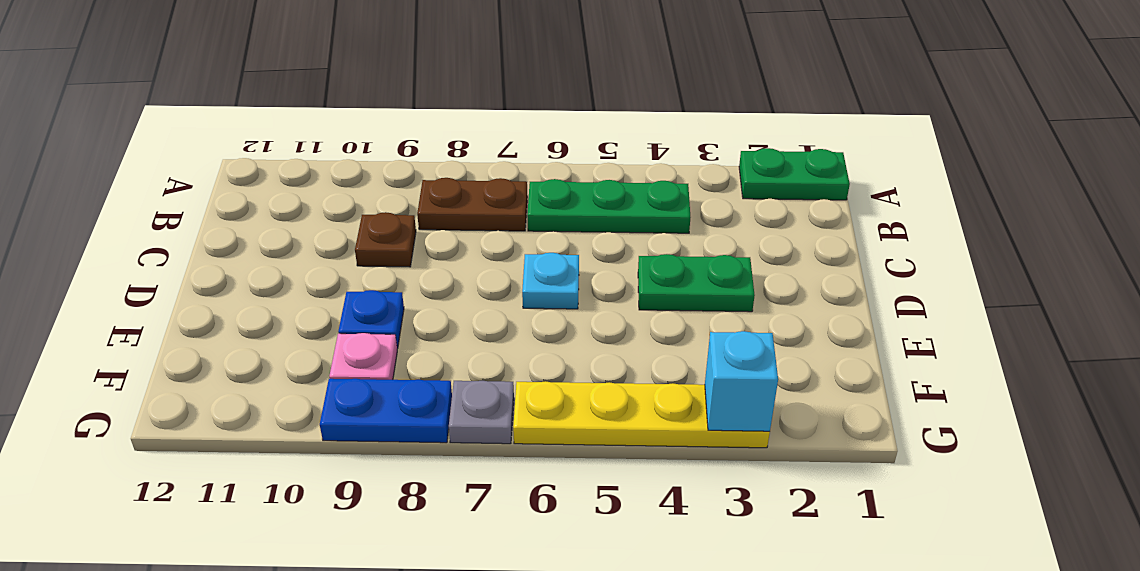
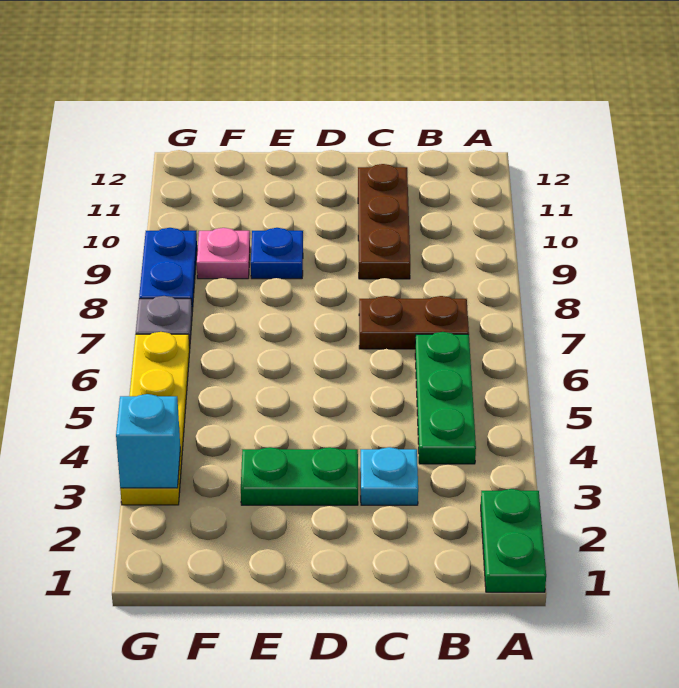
brown 1x2 plate [417,178,528,231] -> brown 1x2 plate turned to [359,296,469,349]
brown 1x1 plate [355,212,416,267] -> brown 1x3 plate [358,164,410,279]
green 1x2 plate [638,254,755,312] -> green 1x2 plate turned to [241,447,358,505]
cyan 1x1 plate [522,253,579,309] -> cyan 1x1 plate moved to [361,447,418,505]

